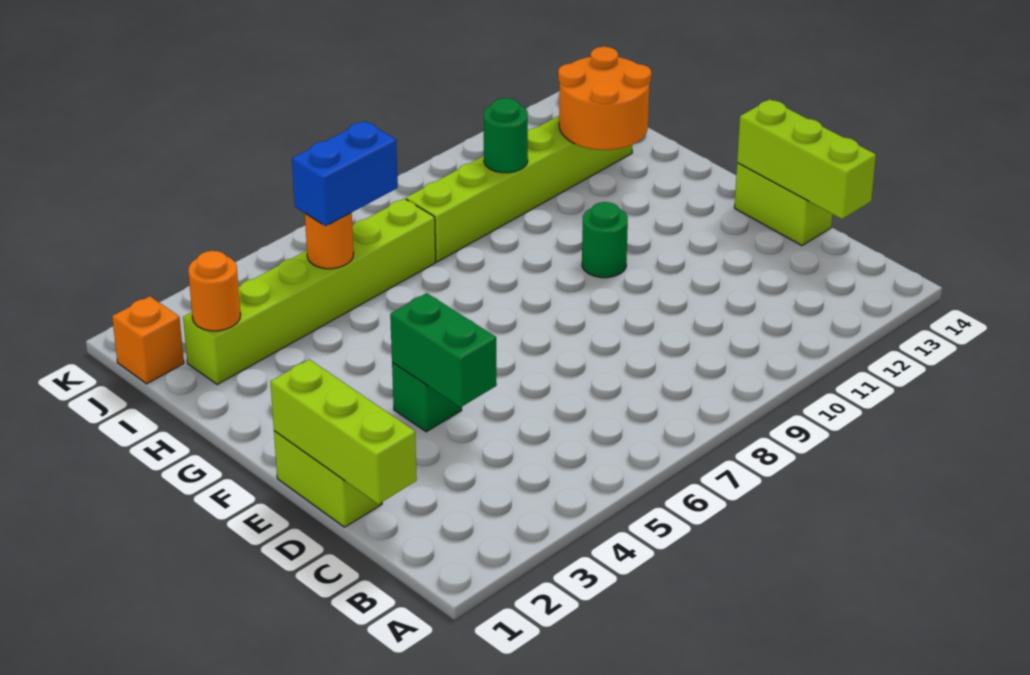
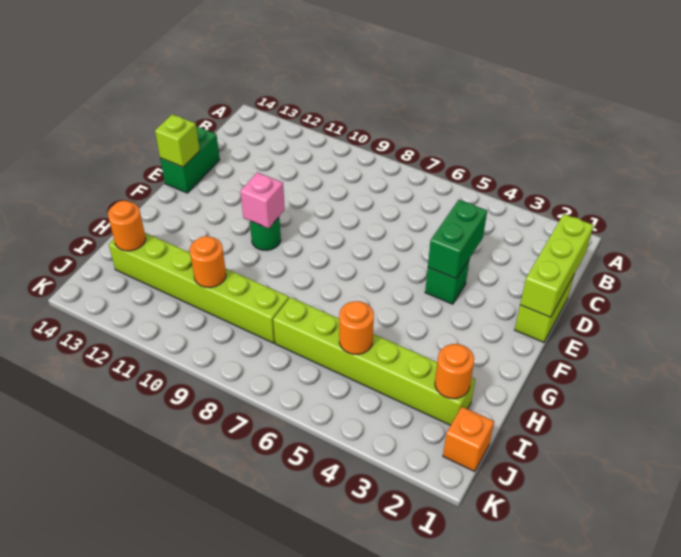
lime 1x3 brick [737,99,876,219] -> lime 1x1 brick [155,114,200,167]
lime 1x2 brick [734,163,832,246] -> green 1x2 brick [160,126,220,193]
none -> pink 1x1 brick [240,172,285,228]
orange 2x2 round brick [558,47,651,150] -> orange 1x1 round brick [108,201,146,251]
blue 1x2 brick [292,121,398,226] -> none
green 1x1 round brick [483,98,528,173] -> orange 1x1 round brick [190,236,226,288]

